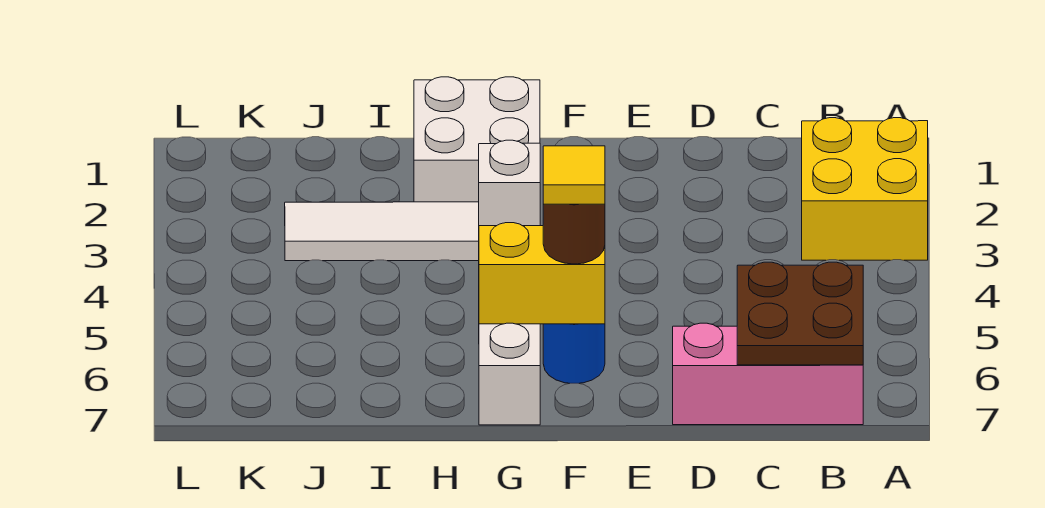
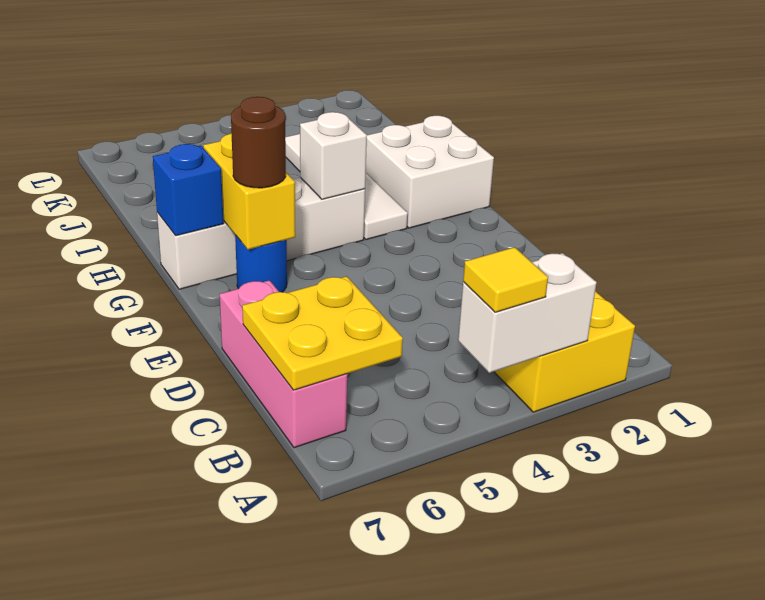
none -> white 1x2 brick [458,253,597,373]
brown 2x2 plate [737,262,863,365] -> yellow 2x2 plate [242,276,403,390]
yellow 1x1 tile [543,146,605,204] -> yellow 1x1 tile moved to [463,247,548,312]
none -> blue 1x1 brick [153,144,224,236]

